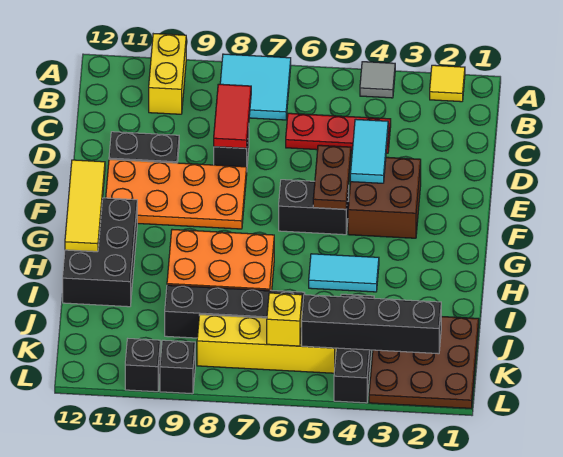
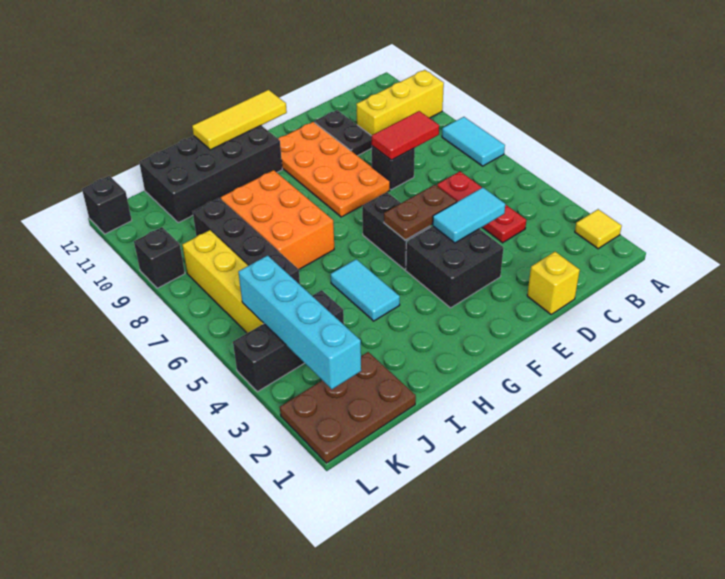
grey 1x1 tile [360,62,395,98] -> none
cyan 2x2 tile [220,54,291,120] -> cyan 1x2 tile [442,117,505,166]
yellow 1x2 brick [149,34,186,114] -> yellow 1x3 brick [356,70,444,136]
brown 2x2 brick [348,157,421,238] -> black 2x2 brick [406,226,503,308]
black 2x3 brick [63,198,137,307] -> black 2x4 brick [139,126,282,223]
brown 3x3 plate [369,316,479,408] -> brown 2x3 plate [280,352,416,463]
black 1x4 brick [302,294,441,354] -> cyan 1x4 brick [238,256,361,389]
yellow 1x1 brick [267,293,302,346] -> yellow 1x1 brick moved to [527,252,580,314]
black 1x1 brick [125,339,161,392] -> black 1x1 brick moved to [82,176,132,234]

